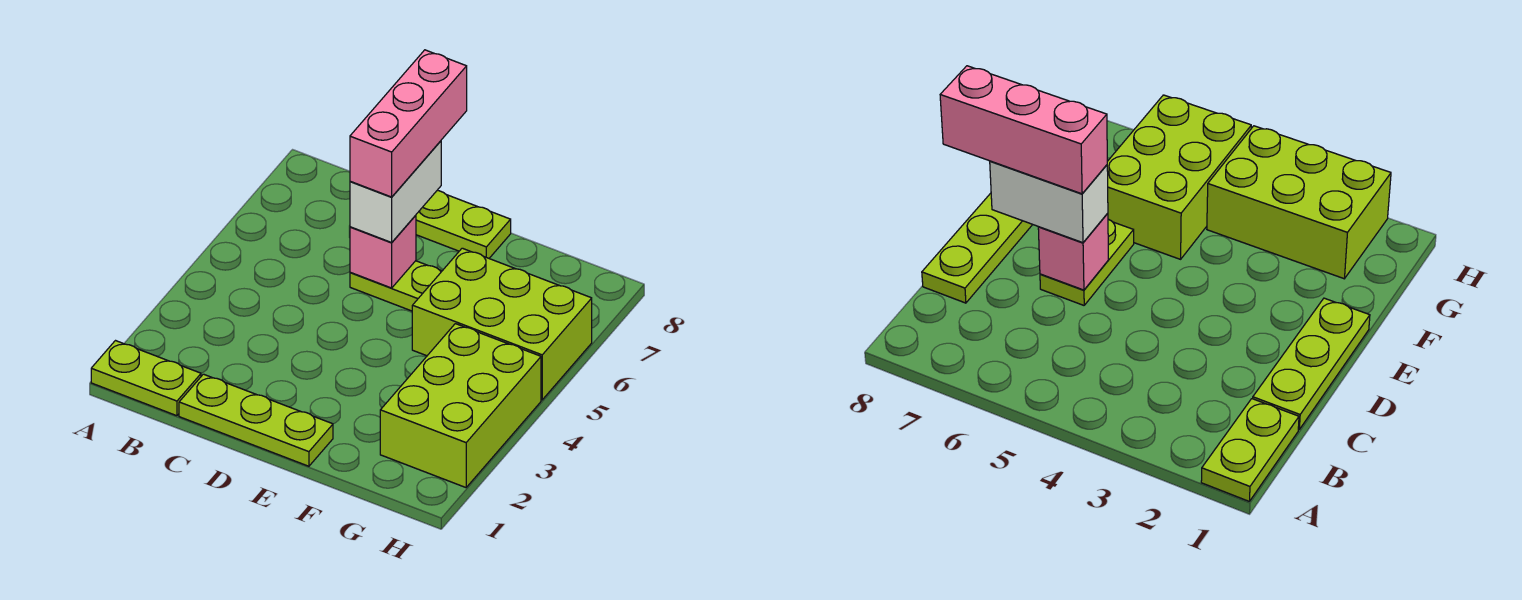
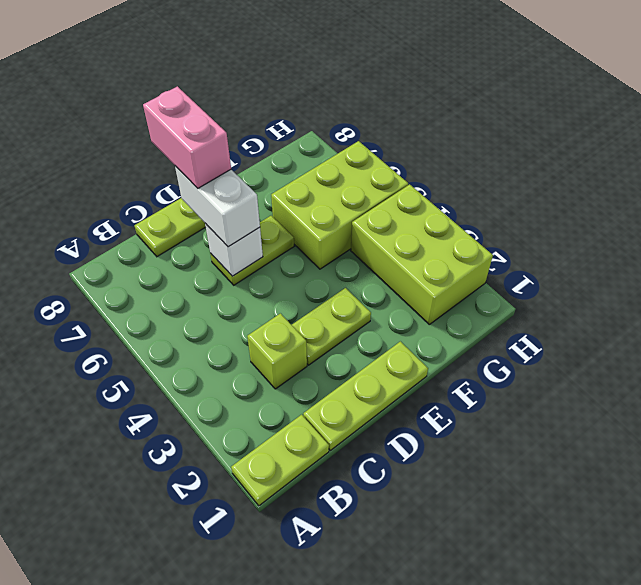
none -> lime 1x1 brick [247,313,307,389]
none -> lime 1x2 plate [292,288,371,365]
pink 1x1 brick [350,215,416,288] -> white 1x1 brick [205,223,263,276]
pink 1x3 brick [350,50,467,197] -> pink 1x2 brick [143,86,231,188]

